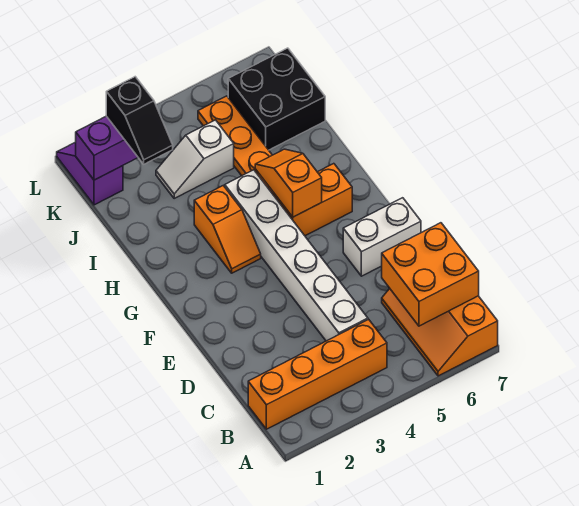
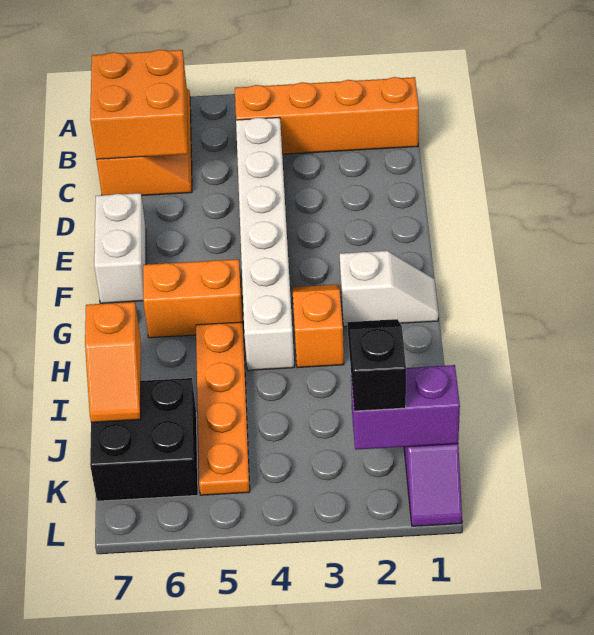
white 1x2 brick [343,198,421,276] -> white 1x2 brick turned to [94,193,146,303]
orange 1x2 slope [255,149,322,217] -> orange 1x2 slope moved to [85,302,141,422]
white 1x2 slope [156,120,234,198] -> white 1x2 slope moved to [340,251,439,327]

